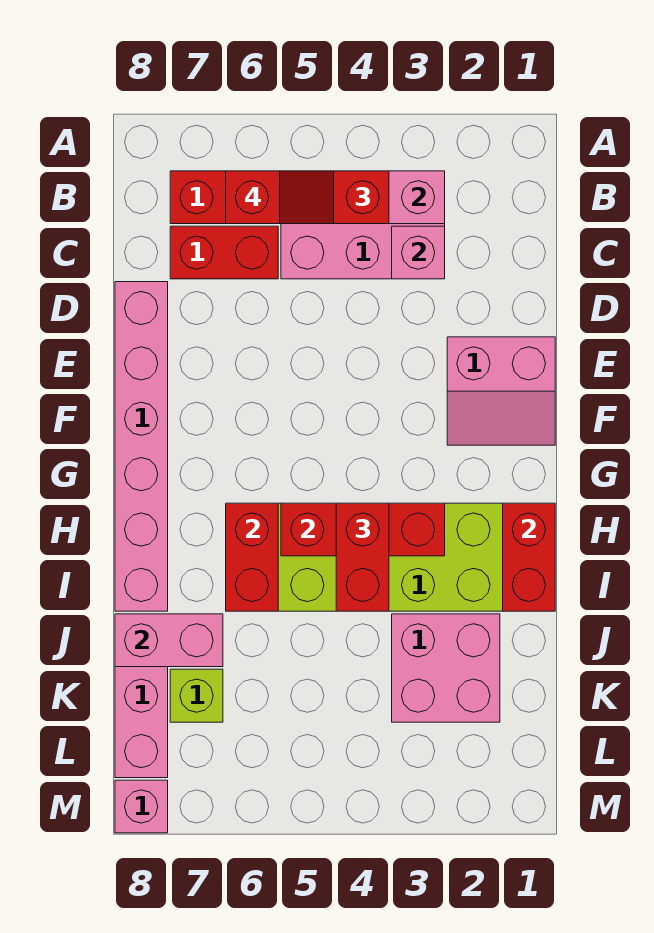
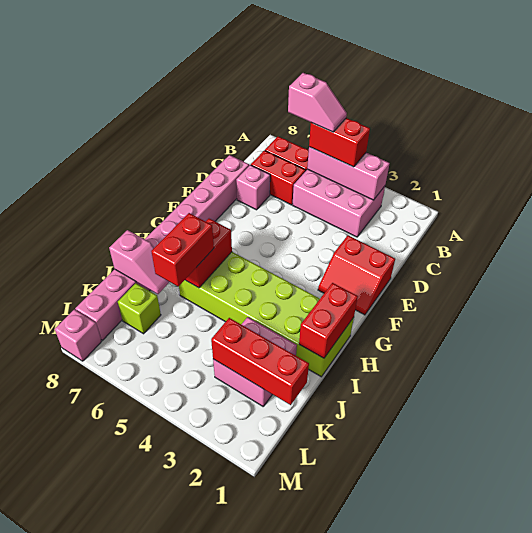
red 1x2 slope [226,171,334,224] -> pink 1x2 slope [288,73,347,132]
pink 1x1 brick [392,226,445,279] -> pink 1x1 brick moved to [236,165,270,210]
pink 2x2 slope [447,337,555,445] -> red 2x2 slope [318,236,395,315]
red 1x3 brick [281,503,445,556] -> red 1x3 brick moved to [211,318,309,405]
red 1x2 brick [336,503,389,611] -> red 1x2 brick moved to [151,213,214,287]
pink 1x2 brick [115,614,223,667] -> pink 1x2 slope [109,230,169,294]

